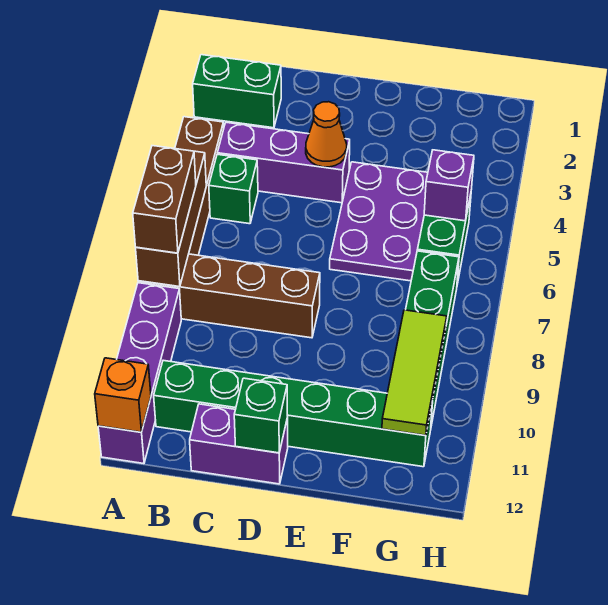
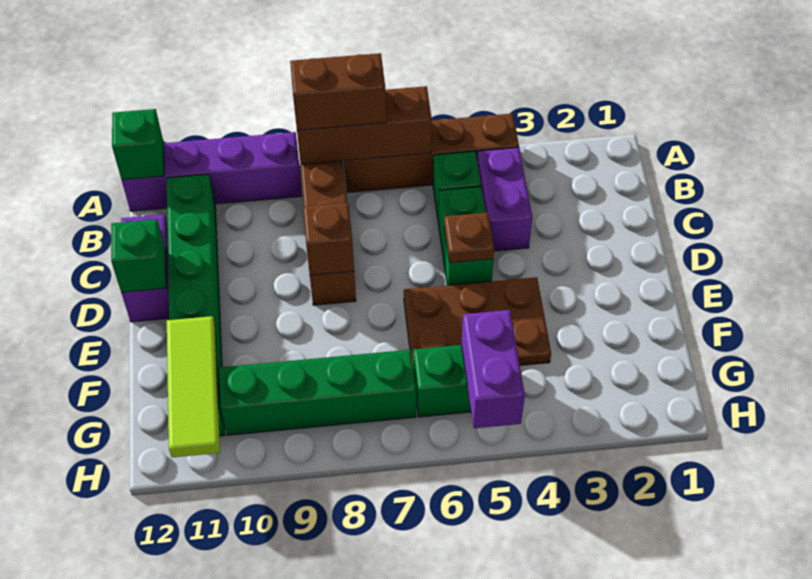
green 1x2 brick [193,55,281,128] -> green 1x2 brick moved to [438,187,493,285]
orange 1x1 brick [95,358,151,432] -> green 1x1 brick [112,109,164,180]
purple 1x3 brick [217,122,350,203] -> purple 1x2 brick [477,148,532,251]
orange 1x1 cone [306,102,347,167] -> none
none -> brown 1x1 plate [444,212,494,263]
none -> brown 1x1 brick [303,203,354,275]
purple 2x3 plate [330,162,428,281] -> brown 2x3 plate [404,277,551,366]
purple 1x1 brick [424,150,474,221] -> purple 1x2 brick [461,310,525,428]
lime 1x3 tile [382,310,447,435] -> lime 1x3 tile turned to [167,316,220,457]

